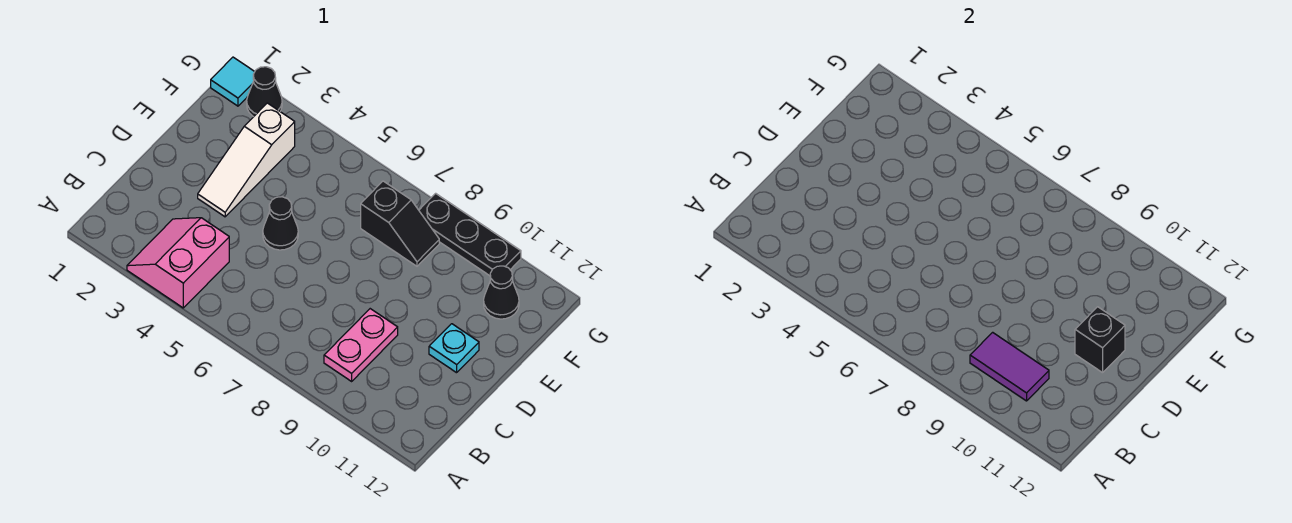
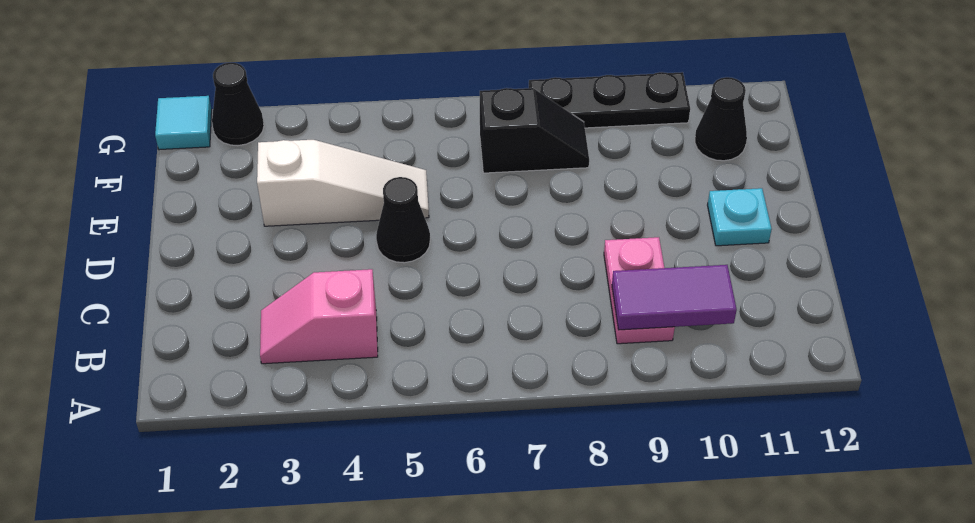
pink 2x2 slope [127,218,229,308] -> pink 1x2 slope [260,269,378,364]
white 1x3 slope [198,103,295,217] -> white 1x3 slope turned to [257,140,429,226]
black 1x1 brick [1075,307,1125,373] -> none

